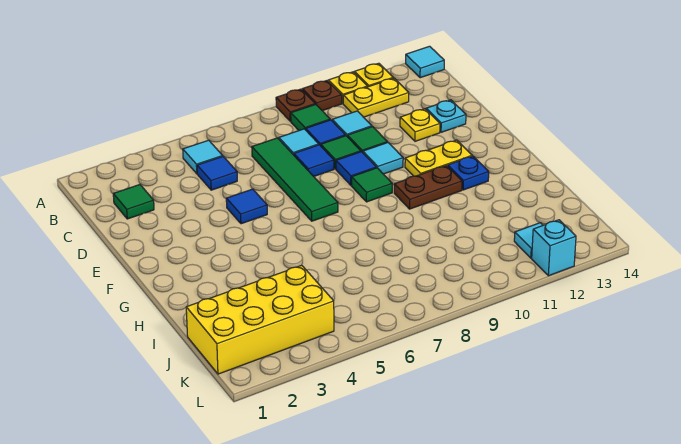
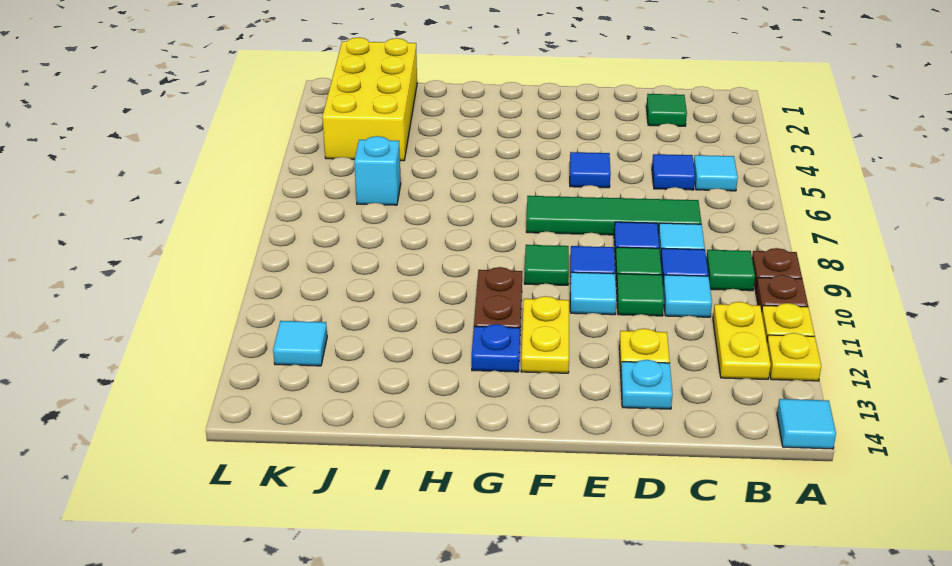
cyan 1x1 brick [532,220,576,276] -> cyan 1x1 brick moved to [354,136,401,205]

